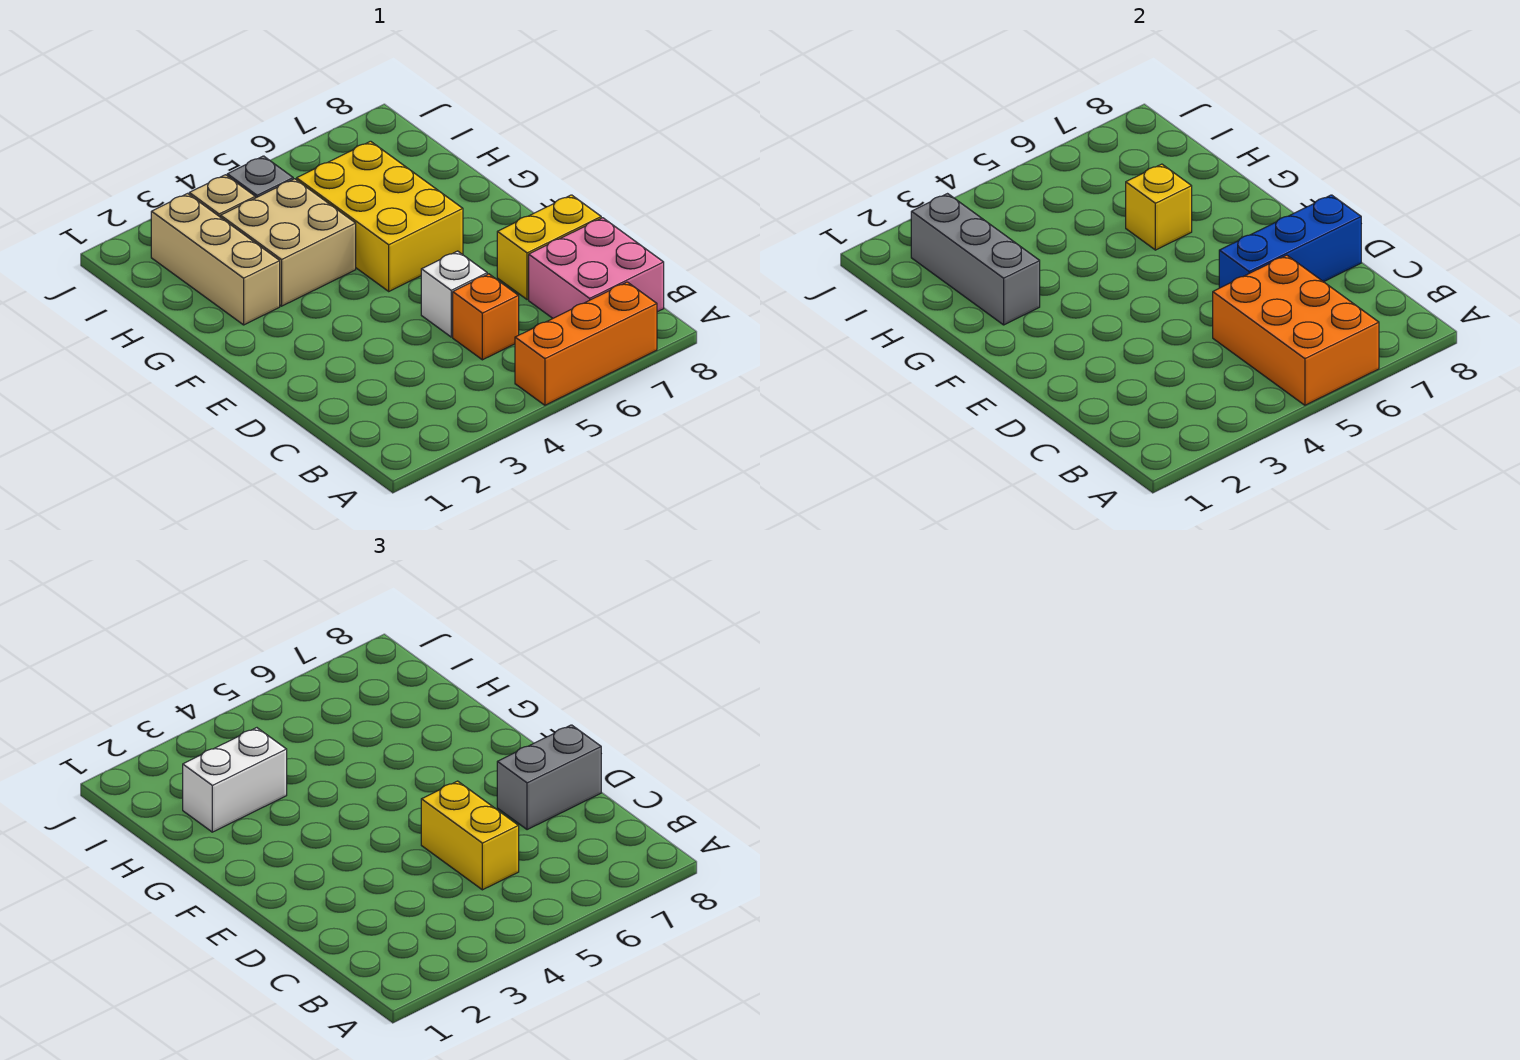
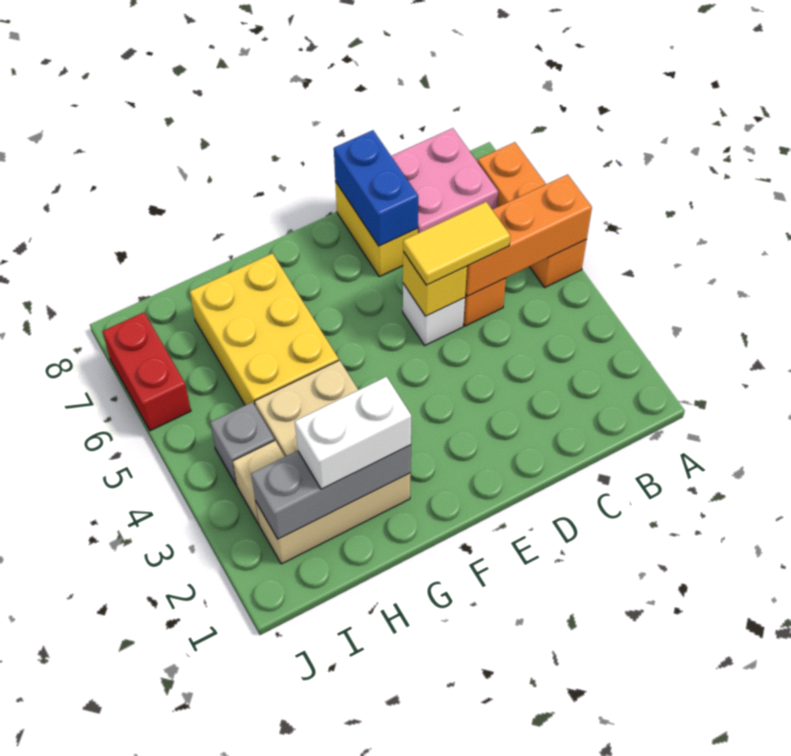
orange 2x3 brick [1213,255,1379,405] -> orange 1x3 brick [465,174,592,296]
yellow 1x2 brick [421,781,519,890] -> yellow 1x2 tile [403,202,510,285]
blue 1x3 brick [1219,195,1361,288] -> blue 1x2 brick [334,130,418,246]
grey 1x2 brick [497,725,601,830] -> none
yellow 2x3 brick [297,141,463,291] -> yellow 2x3 brick turned to [190,253,339,405]
yellow 1x1 brick [1126,164,1192,250] -> yellow 1x1 brick moved to [403,252,467,316]
white 1x2 brick [183,728,287,832] -> white 1x2 brick turned to [295,377,411,489]
none -> red 1x2 brick [103,312,191,431]

